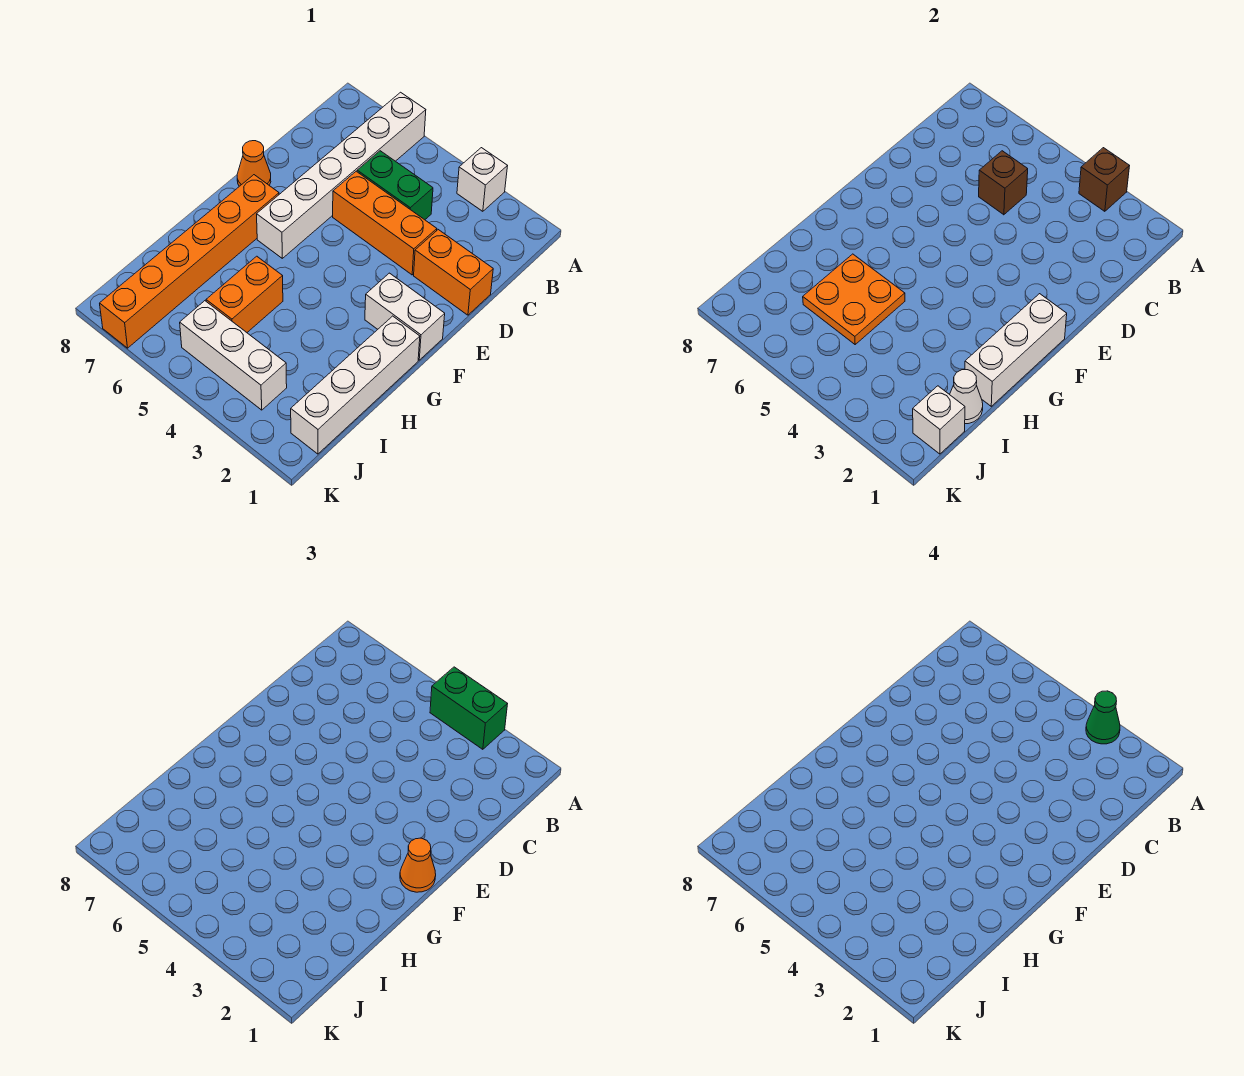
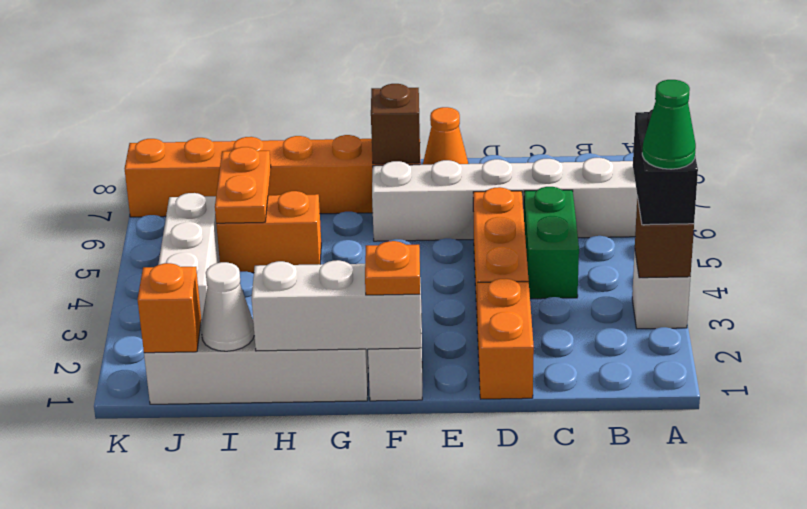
green 1x2 brick [430,667,507,749] -> black 1x2 brick [633,109,698,225]
brown 1x1 brick [979,151,1028,215] -> brown 1x1 brick moved to [371,84,420,164]
orange 1x1 cone [400,838,436,892] -> orange 1x1 plate [365,241,420,295]
orange 2x2 plate [803,254,905,344] -> orange 1x2 plate [215,147,271,223]
white 1x1 brick [913,386,965,454] -> orange 1x1 brick [137,263,201,353]

